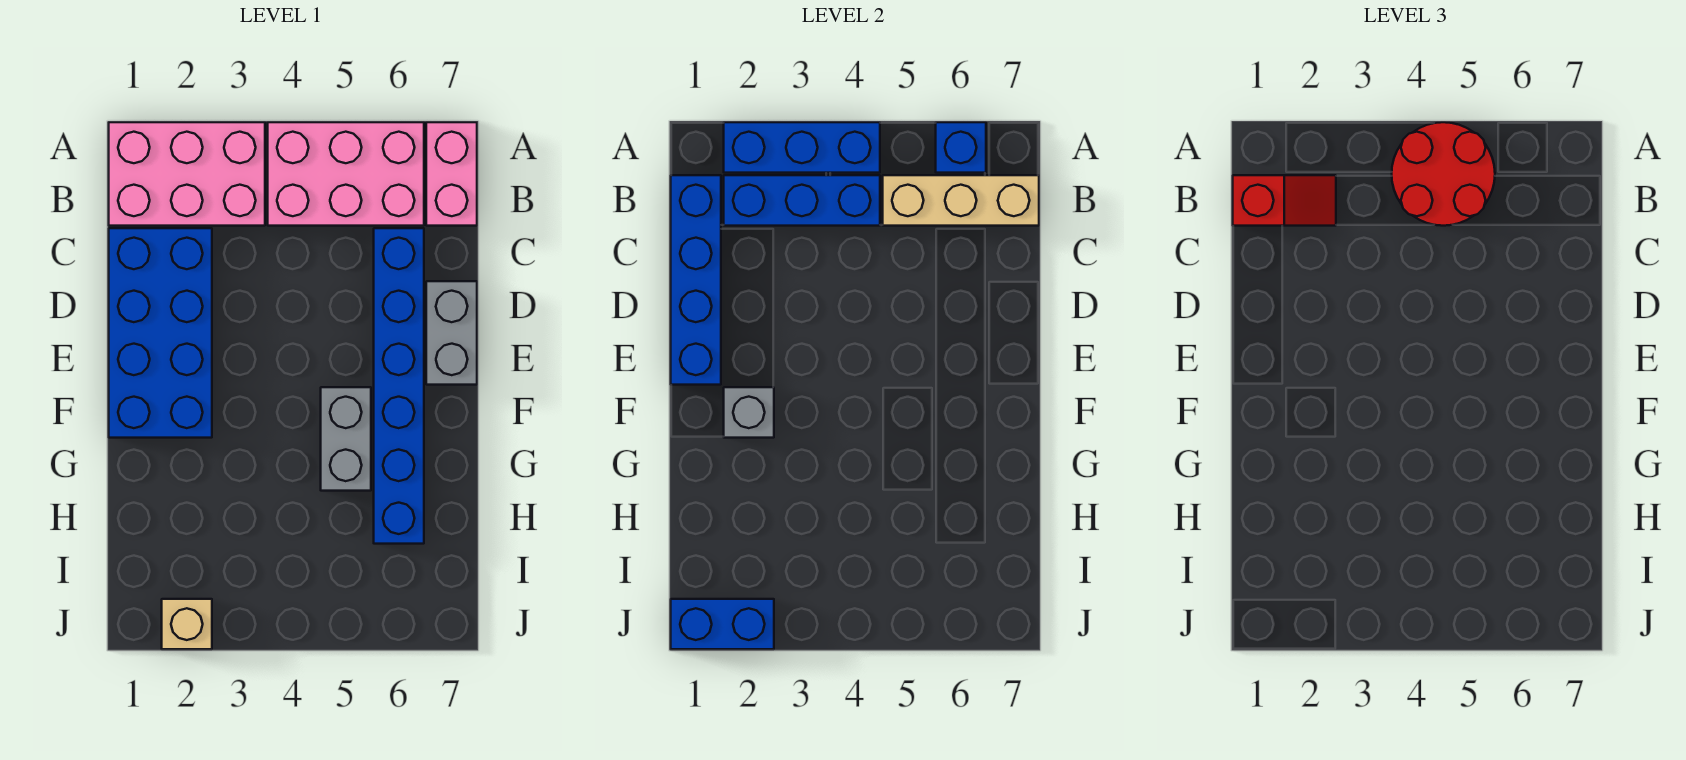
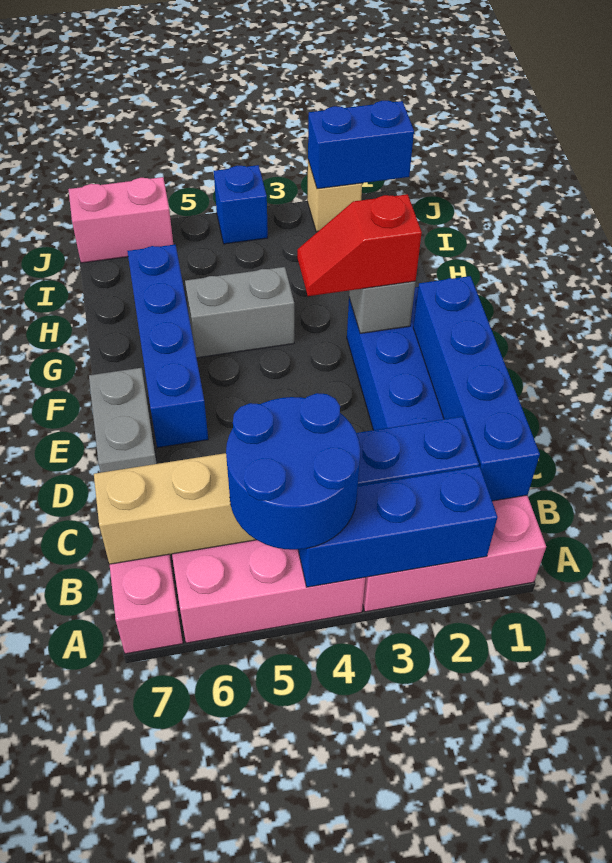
red 2x2 round brick [1392,122,1495,226] -> blue 2x2 round brick [226,393,360,550]
blue 1x1 brick [936,122,986,173] -> blue 1x1 brick moved to [214,165,268,244]
red 1x2 slope [1233,175,1336,226] -> red 1x2 slope moved to [297,194,422,296]
blue 1x6 brick [374,228,424,544] -> blue 1x4 brick [127,245,208,448]
grey 1x2 brick [321,387,371,491] -> grey 1x2 brick turned to [185,267,294,358]
none -> pink 1x2 brick [68,177,173,263]

